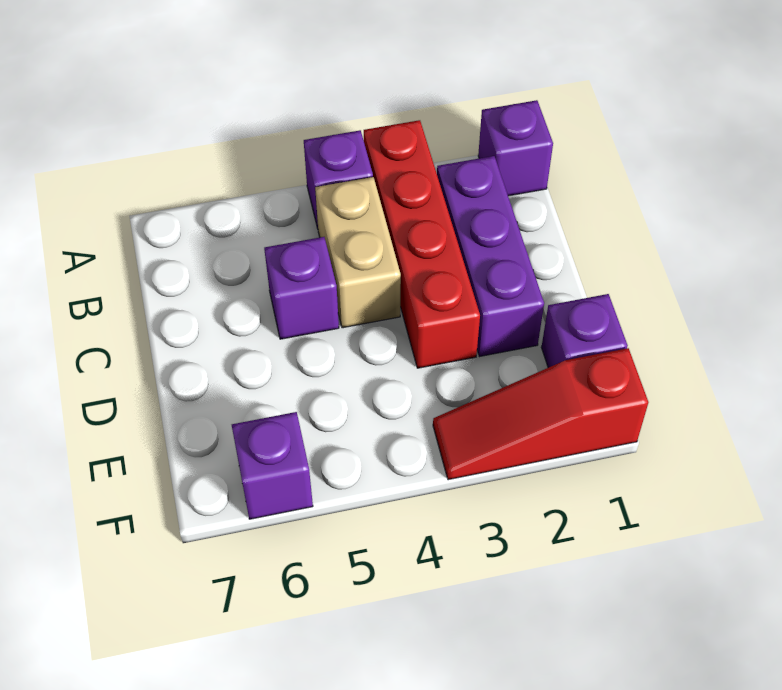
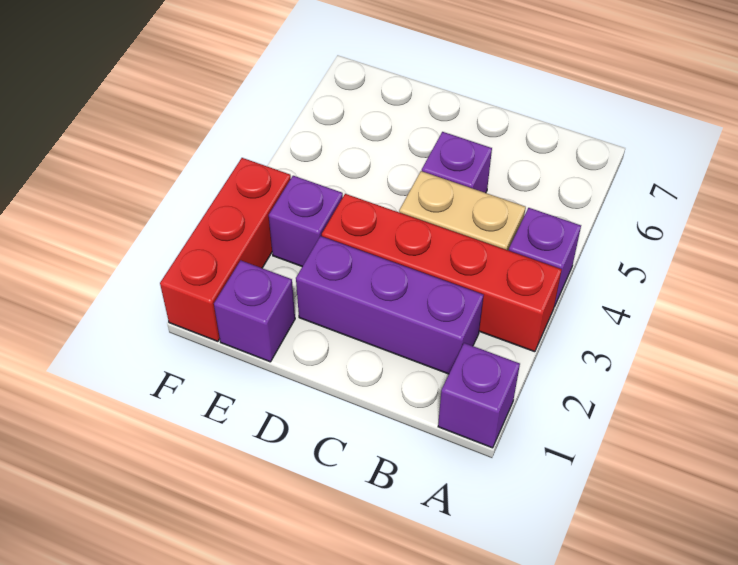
red 1x3 slope [433,348,648,480] -> red 1x3 brick [160,158,291,341]
purple 1x1 brick [232,412,313,519] -> purple 1x1 brick moved to [269,176,343,267]

